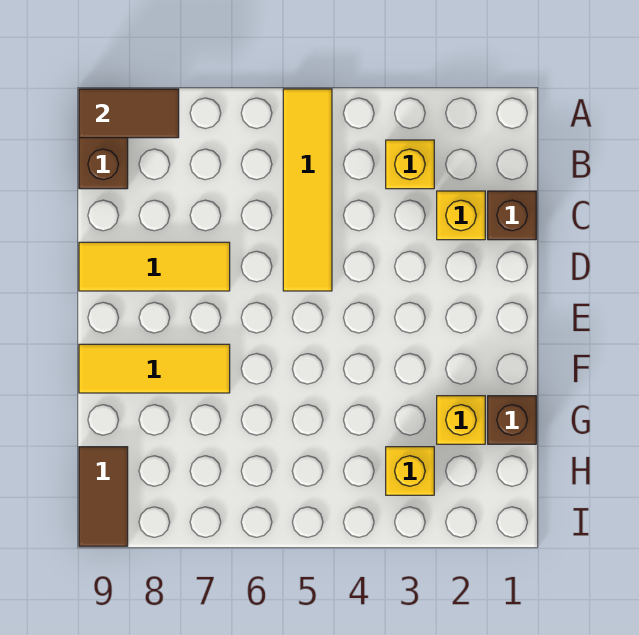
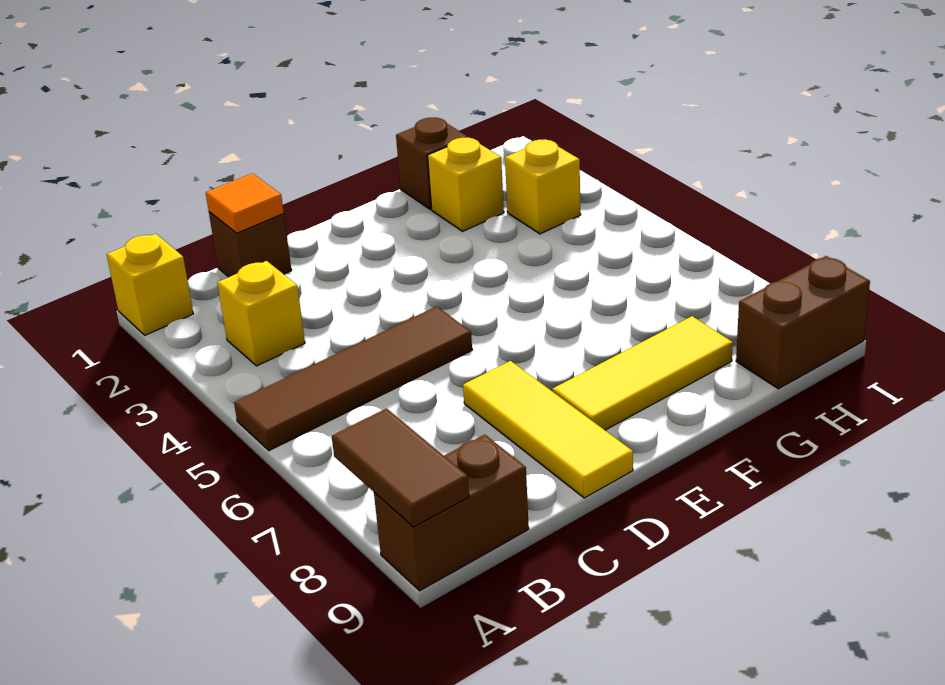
yellow 1x4 tile [283,89,332,291] -> brown 1x4 tile [234,306,472,451]
none -> orange 1x1 tile [206,173,284,233]
yellow 1x1 brick [437,191,485,240] -> yellow 1x1 brick moved to [107,234,193,335]
yellow 1x3 tile [79,344,230,393] -> yellow 1x3 tile turned to [552,316,733,430]
brown 1x2 tile [79,447,128,546] -> brown 1x2 brick [736,256,870,389]

